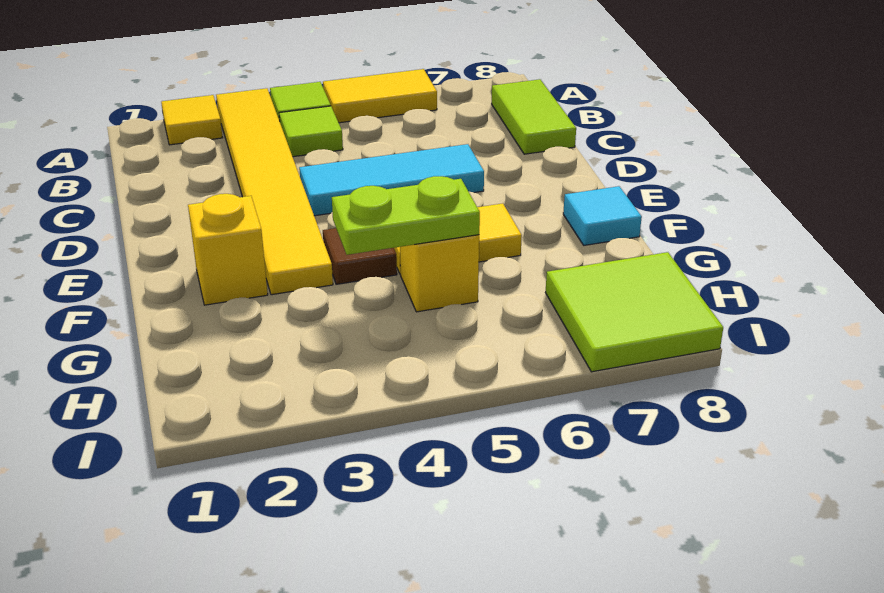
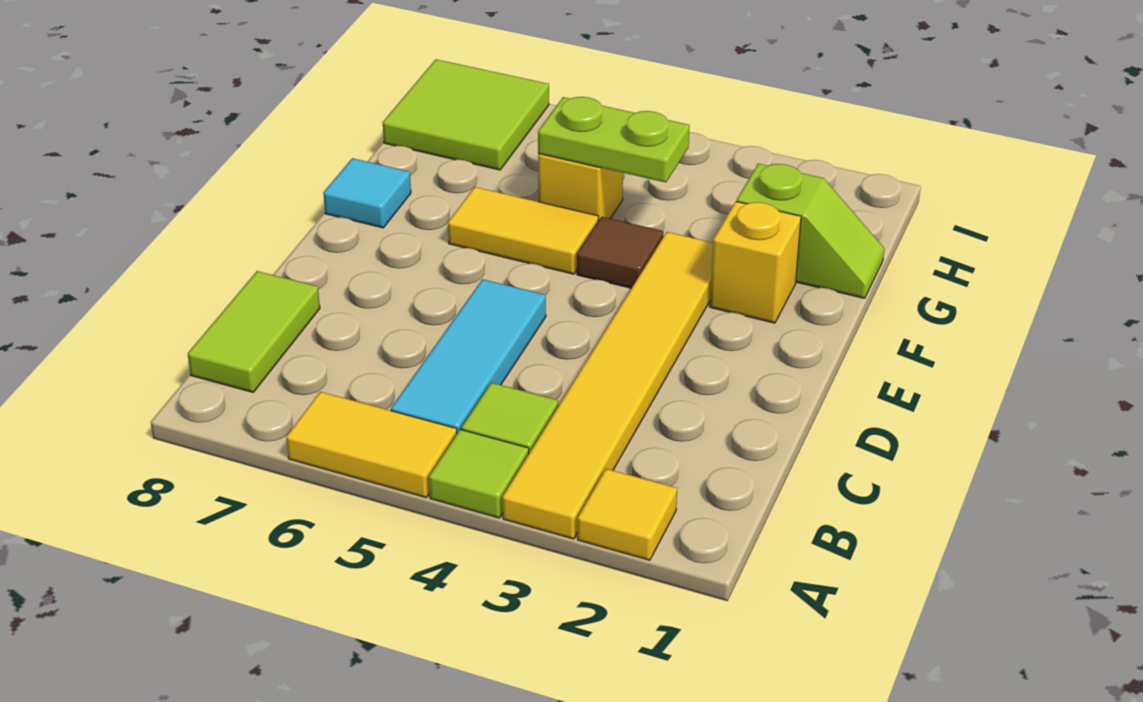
cyan 1x3 tile [299,144,484,216] -> cyan 1x3 tile turned to [391,279,546,433]
none -> lime 1x2 slope [737,164,884,298]

